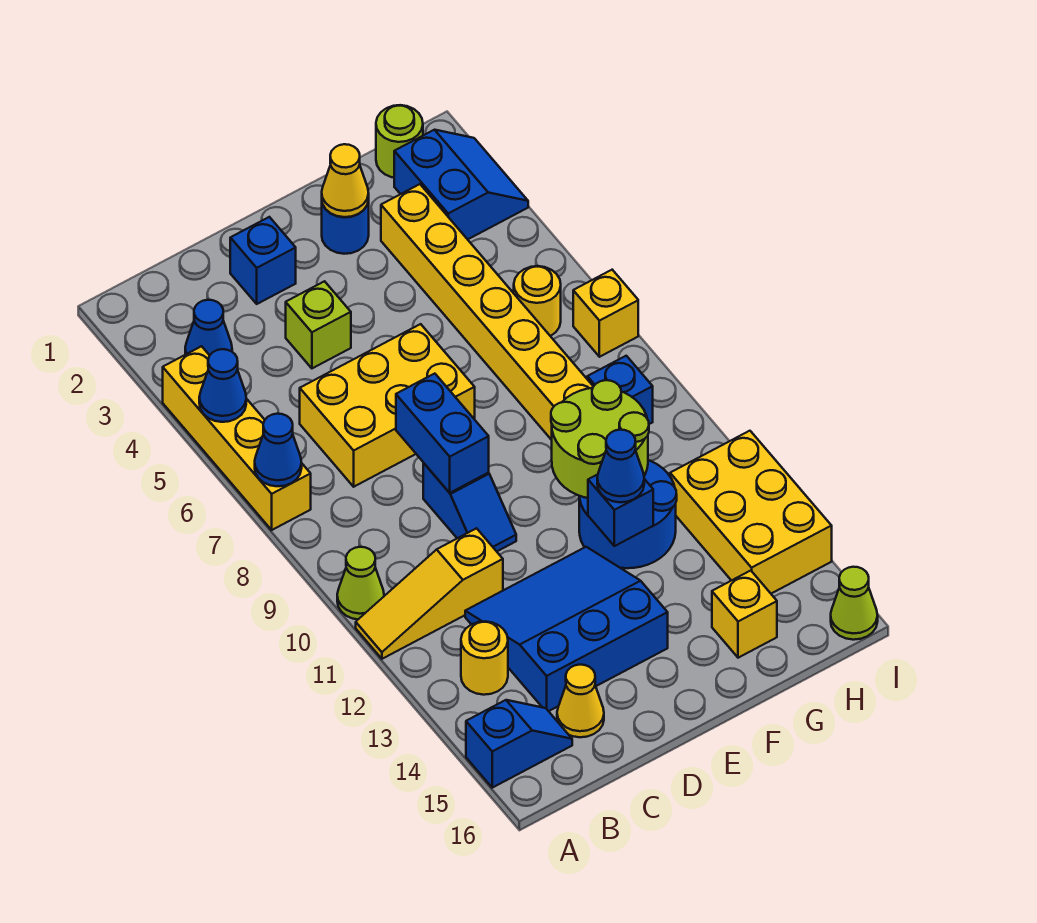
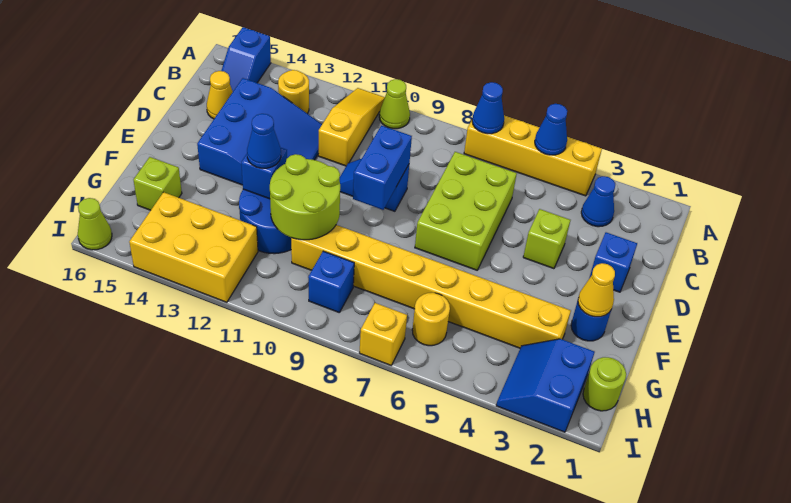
yellow 2x3 brick [300,324,475,487] -> lime 2x3 brick [415,152,517,270]
blue 1x2 brick [396,374,489,493] -> blue 1x2 brick turned to [353,126,412,210]
yellow 1x1 brick [712,571,777,658] -> lime 1x1 brick [134,157,182,210]
blue 2x2 slope [394,130,528,239] -> blue 2x2 slope turned to [496,339,594,432]

